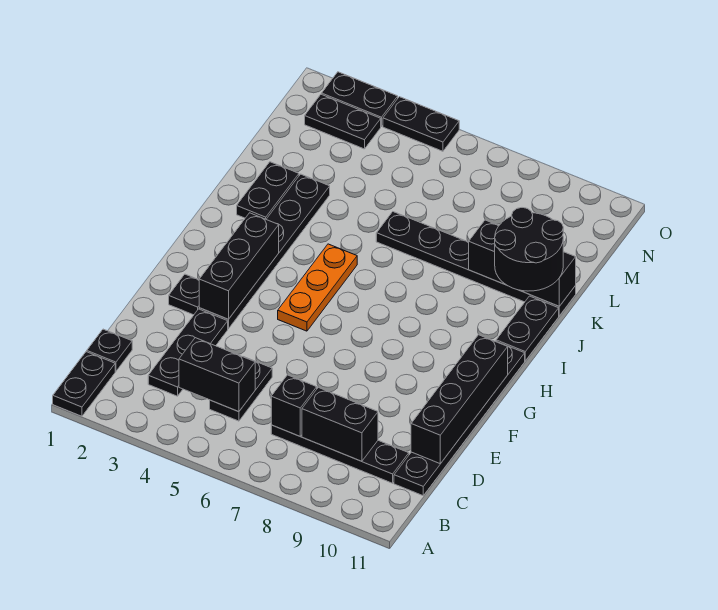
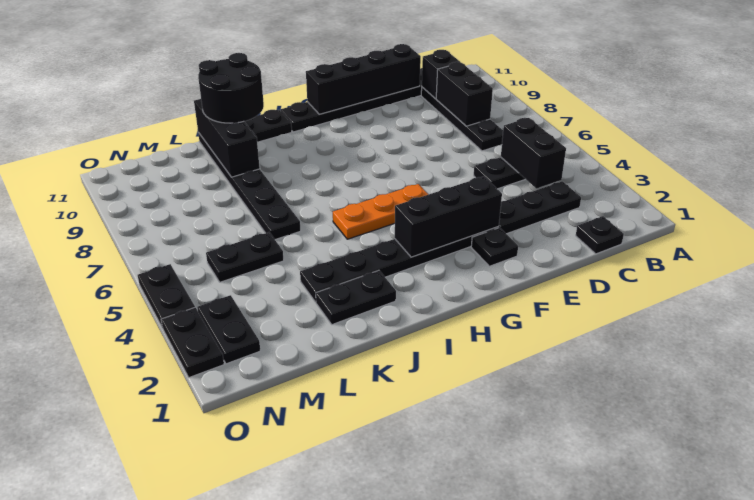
black 1x2 plate [53,352,115,416] -> black 1x2 plate moved to [206,232,284,282]
black 1x1 brick [271,375,317,436] -> black 1x1 brick moved to [422,50,461,99]

